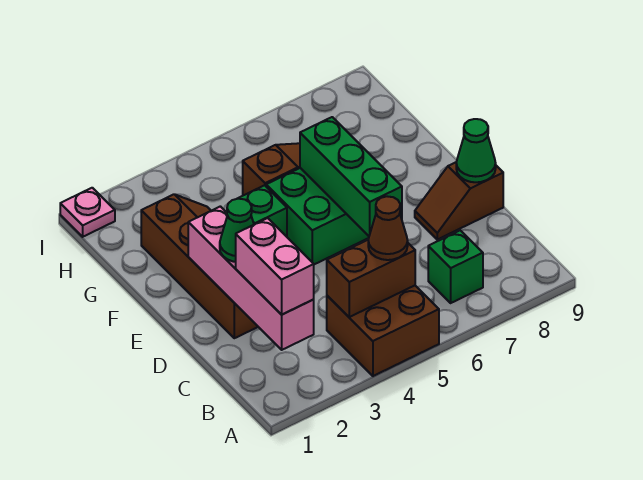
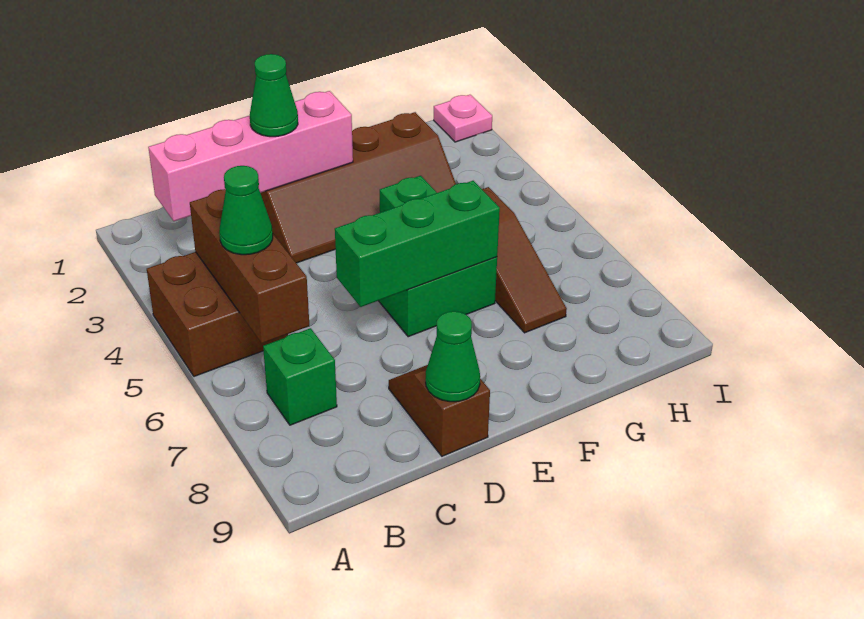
pink 1x2 brick [236,218,314,315] -> none
brown 1x2 brick [327,240,415,317] -> brown 1x3 brick [190,189,309,343]
brown 1x1 cone [368,196,408,260] -> green 1x1 cone [219,166,273,255]

